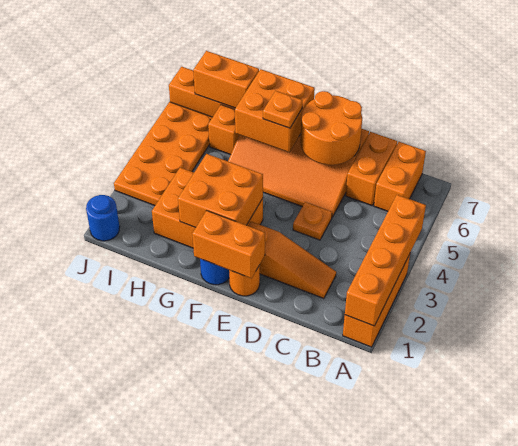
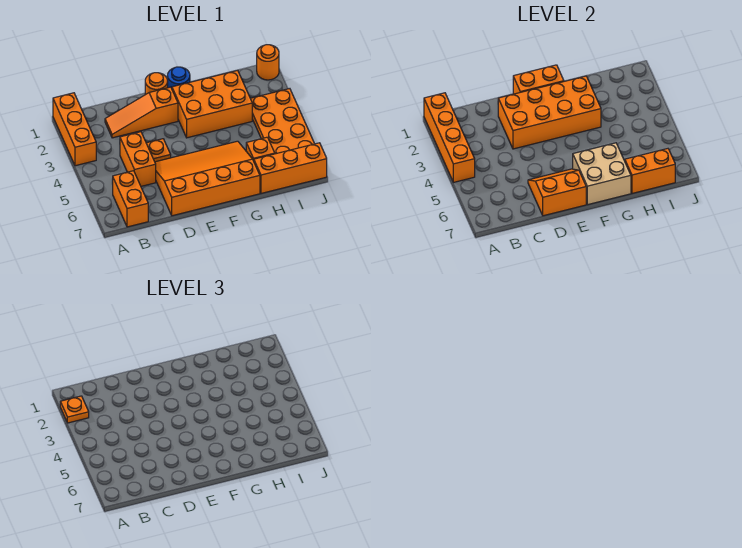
orange 1x2 brick [346,132,397,206] -> orange 1x2 brick moved to [120,132,156,186]
orange 2x2 round brick [300,91,362,165] -> orange 2x2 slope [528,169,586,216]
orange 2x2 brick [178,154,263,228] -> orange 2x4 brick [498,76,601,149]
orange 2x2 brick [235,69,315,152] -> tan 2x2 brick [573,143,631,205]
orange 1x1 plate [263,91,303,128] -> orange 1x1 plate moved to [60,396,89,423]
blue 1x1 round brick [86,195,120,241] -> orange 1x1 round brick [257,45,279,80]

